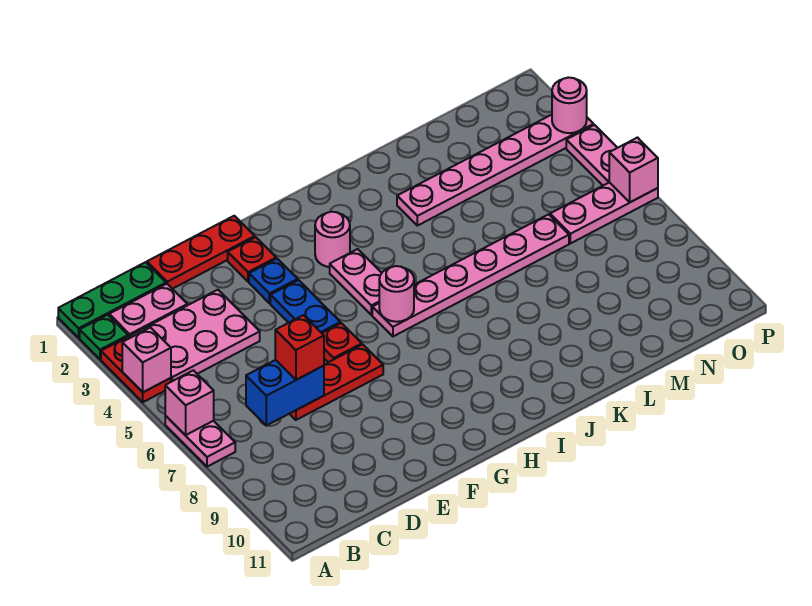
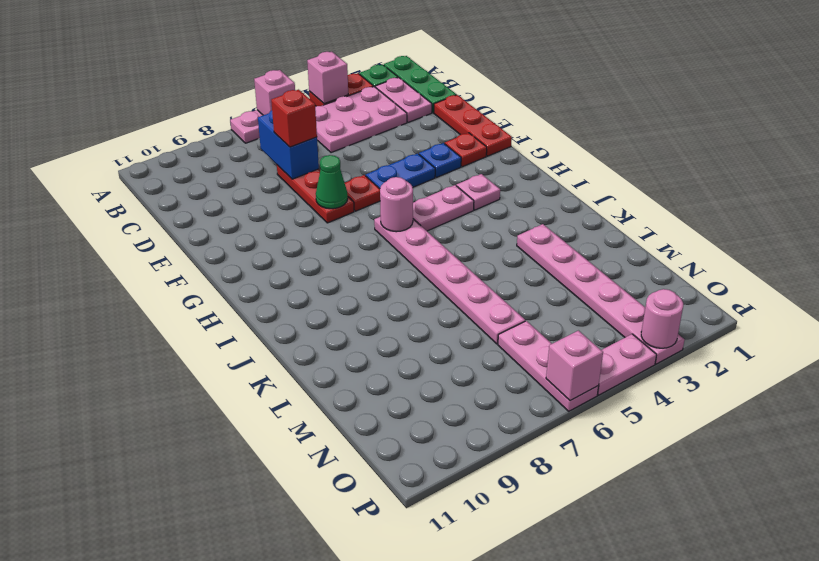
pink 2x3 plate [131,290,260,382] -> pink 2x3 plate turned to [315,87,407,153]
none -> green 1x1 cone [316,155,348,209]
pink 1x1 round brick [315,212,350,267] -> pink 1x1 plate [456,174,500,210]

